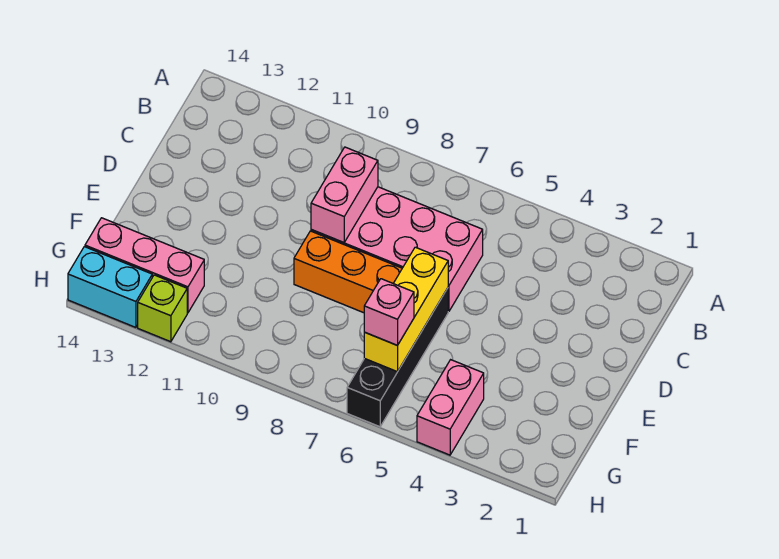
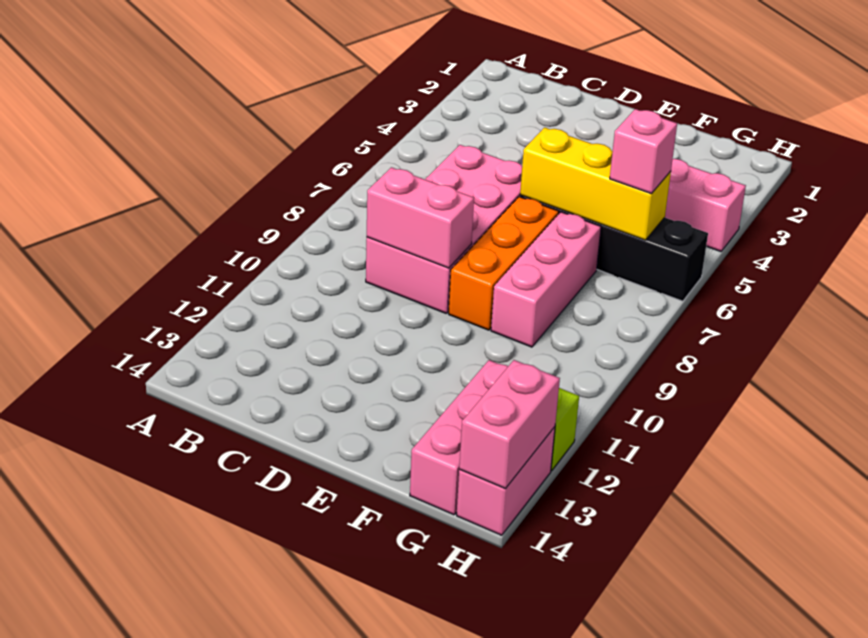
none -> pink 1x3 brick [491,212,601,347]
cyan 1x2 brick [68,247,152,327] -> pink 1x2 brick [457,427,555,535]
none -> pink 1x2 brick [459,360,560,488]

